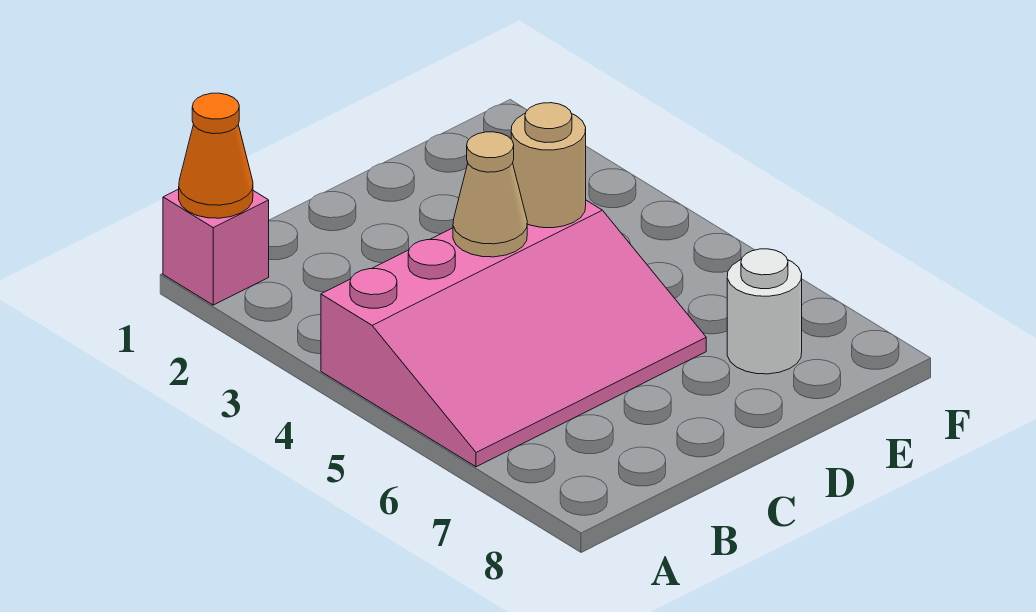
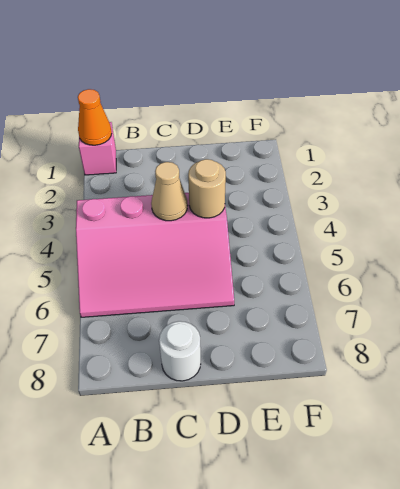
white 1x1 round brick [727,249,802,374] -> white 1x1 round brick moved to [159,321,201,381]

